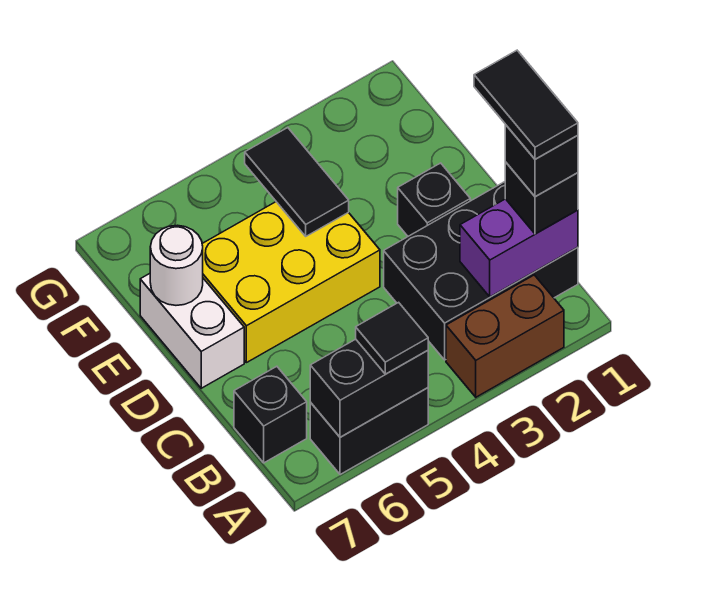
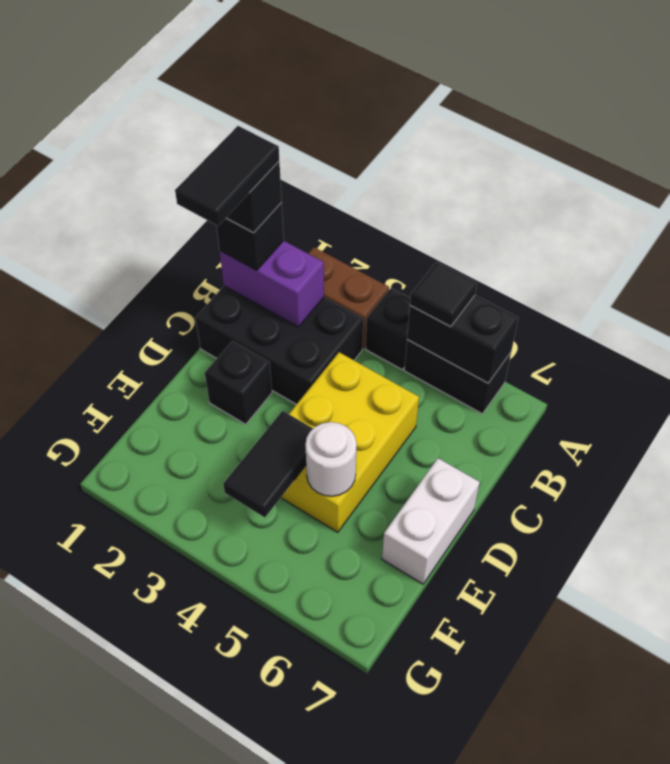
black 1x1 brick [234,366,307,463] -> black 1x1 brick moved to [366,288,410,369]
yellow 2x3 brick [202,202,380,363] -> yellow 2x3 brick turned to [281,352,419,532]
white 1x1 round brick [150,225,203,305] -> white 1x1 round brick moved to [306,422,357,496]

